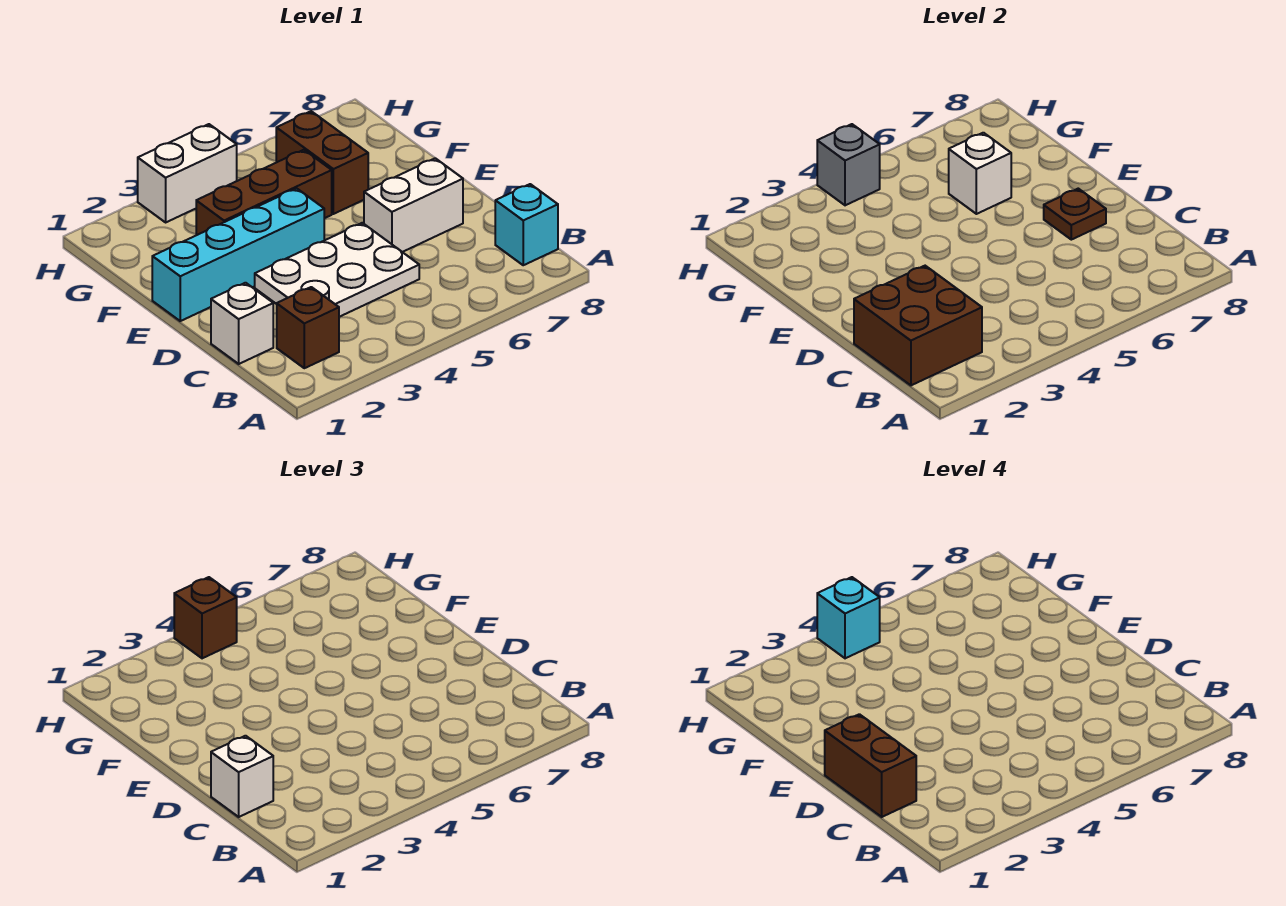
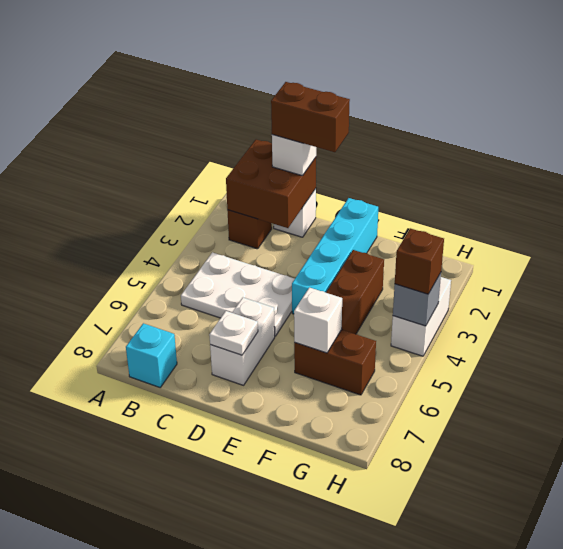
white 2x3 plate [255,223,419,317] -> white 2x3 plate turned to [181,252,295,336]
brown 1x1 plate [1044,189,1106,240] -> white 1x1 plate [209,311,258,355]
cyan 1x1 brick [817,577,880,658] -> none

